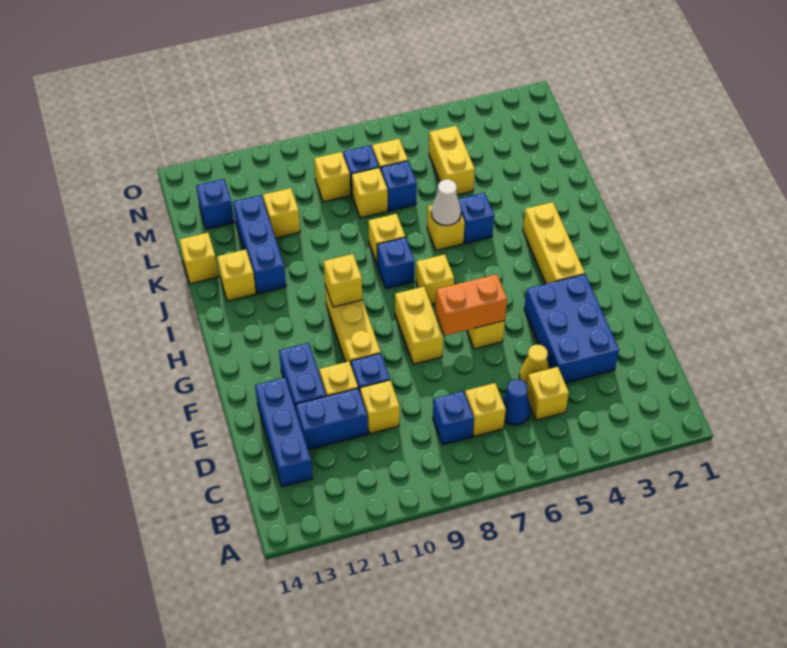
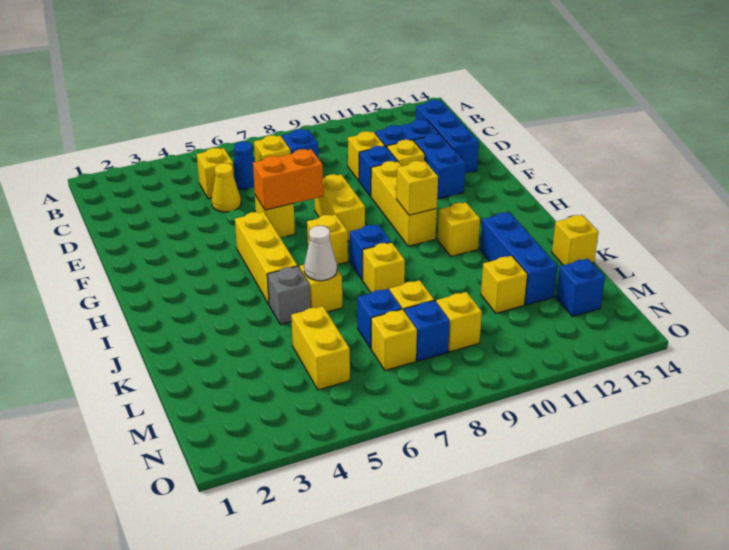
blue 2x3 brick [524,274,619,383] -> none
yellow 1x3 brick [523,202,585,284] -> yellow 1x3 brick moved to [235,212,297,304]
blue 1x1 brick [458,193,494,243] -> grey 1x1 brick [267,266,311,325]
yellow 1x1 brick [217,249,256,301] -> yellow 1x1 brick moved to [438,203,480,257]

